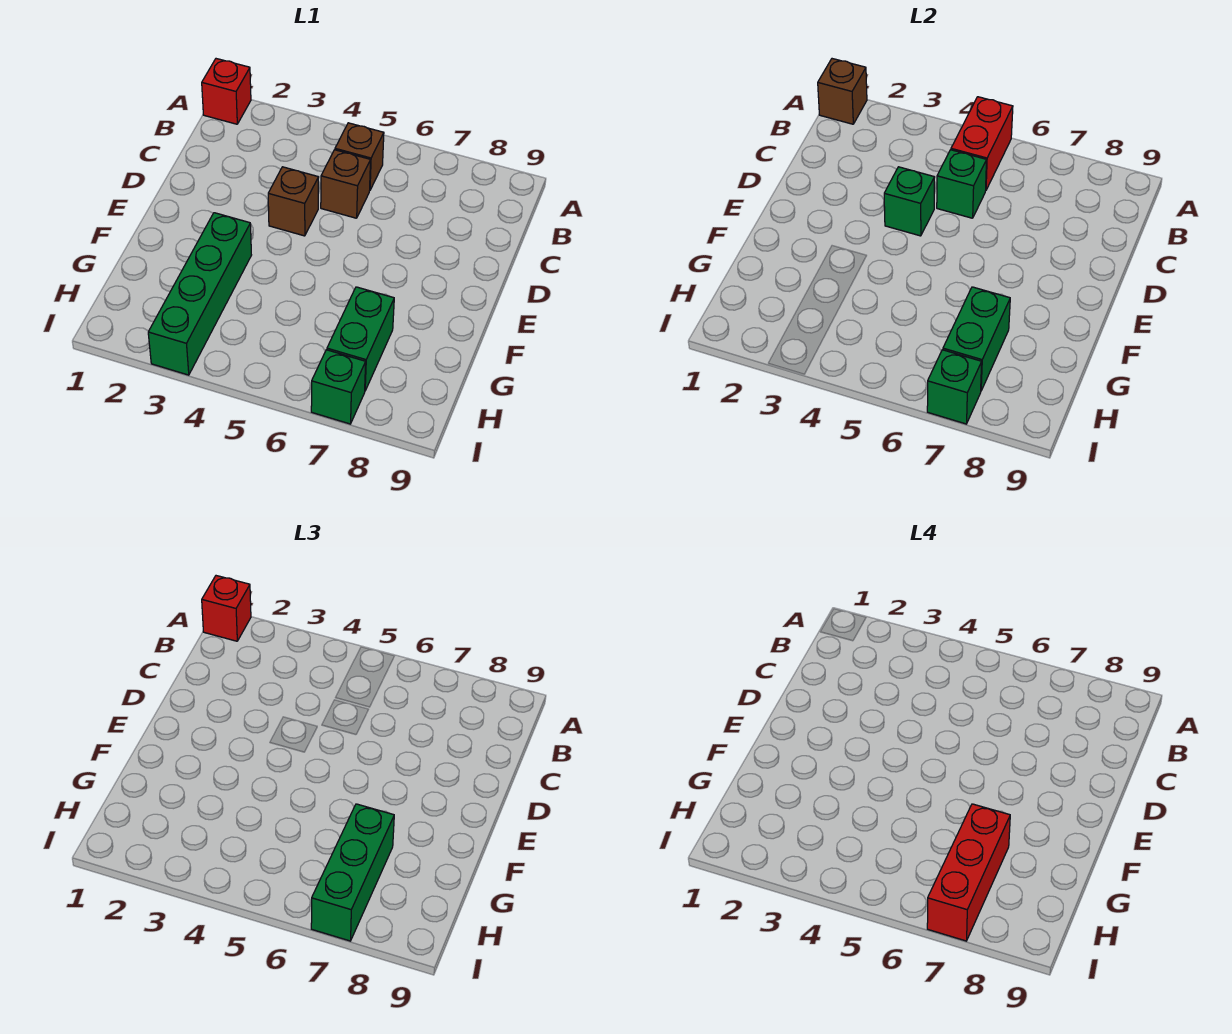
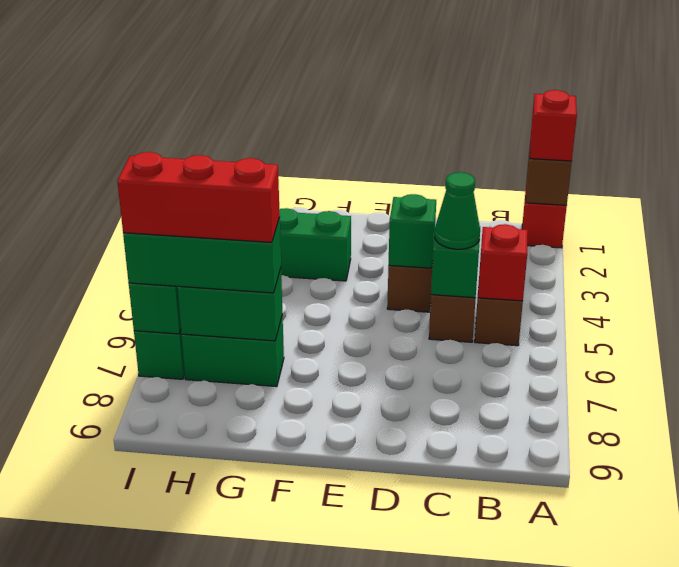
red 1x2 brick [951,97,1013,190] -> red 1x1 brick [478,224,528,301]
none -> green 1x1 cone [435,172,480,249]

